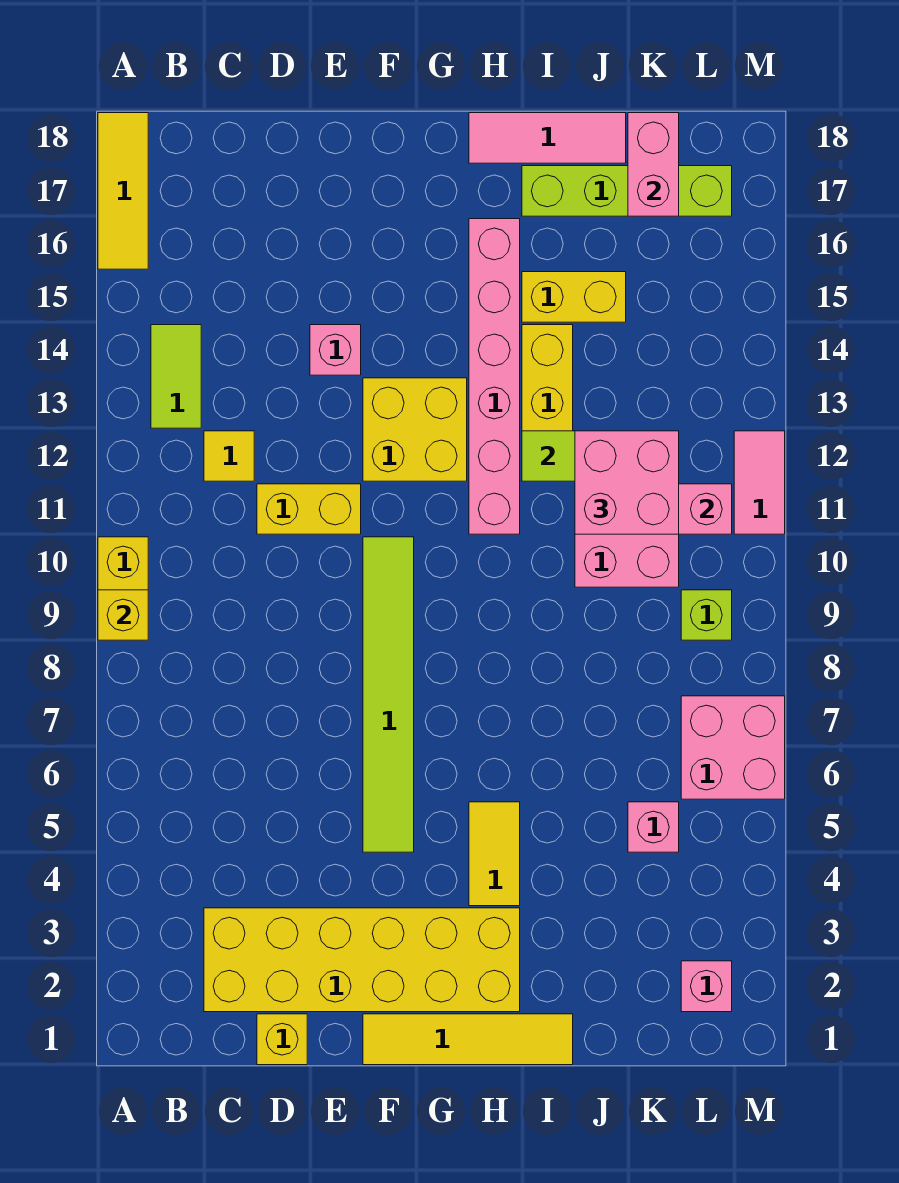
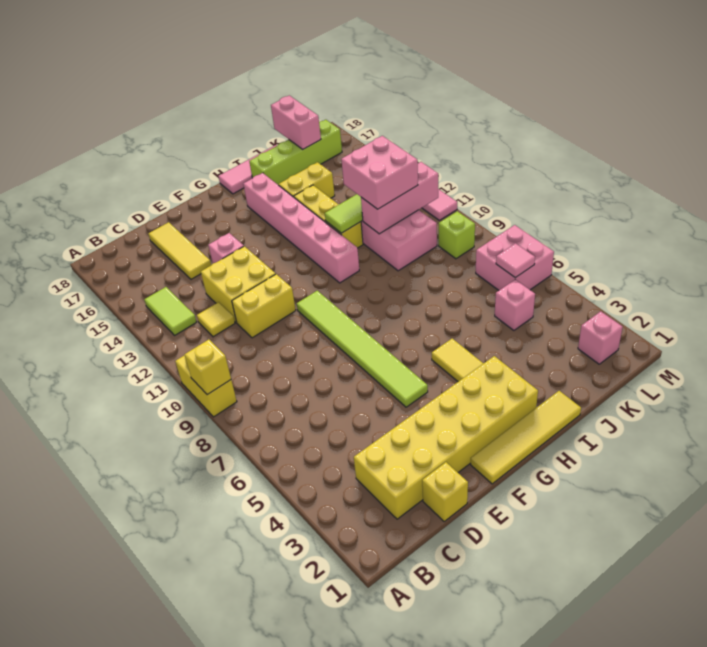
yellow 1x3 tile [98,113,148,269] -> yellow 1x3 tile moved to [148,222,211,279]
yellow 2x2 brick [363,378,467,481] -> yellow 2x2 brick moved to [201,246,276,323]
none -> pink 1x1 tile [496,243,535,278]

